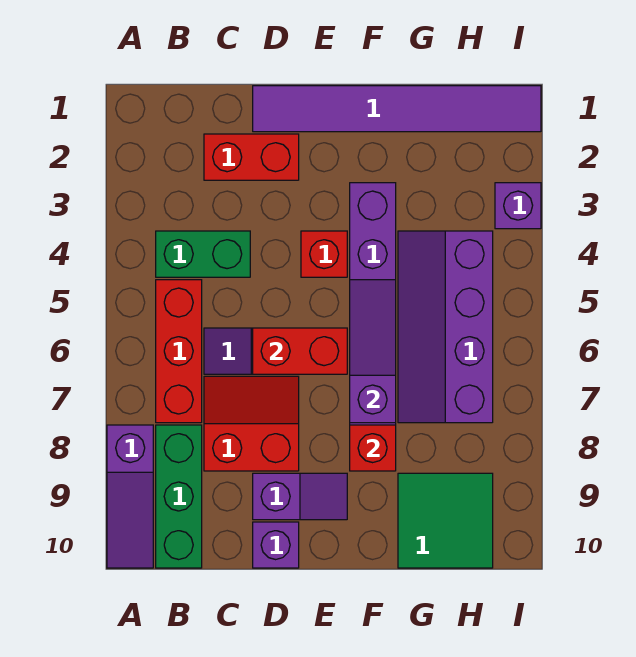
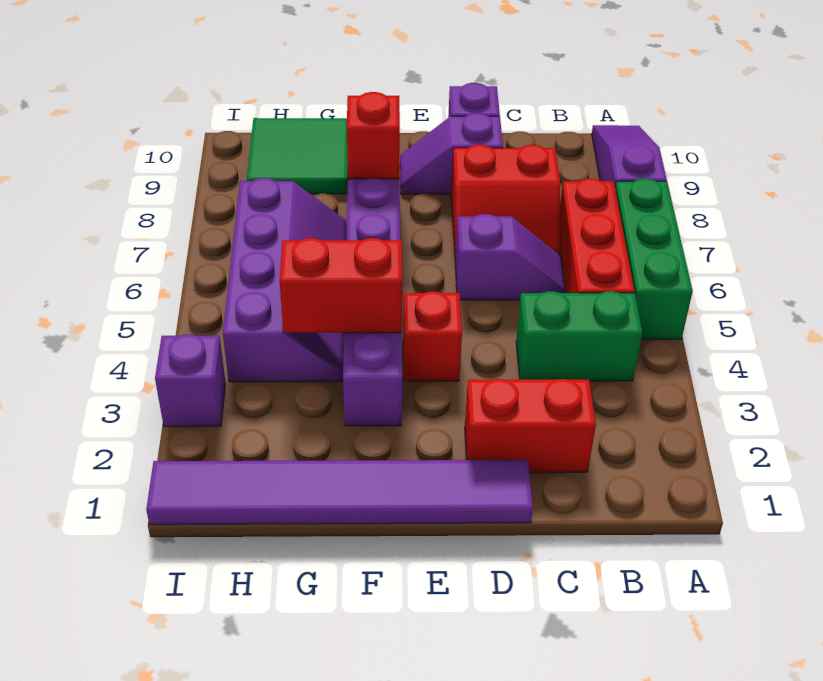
green 1x3 brick [156,425,202,568] -> green 1x3 brick moved to [615,179,693,339]
red 1x2 brick [253,328,347,374] -> red 1x2 brick moved to [280,238,402,333]
purple 1x3 slope [350,280,396,423] -> none

